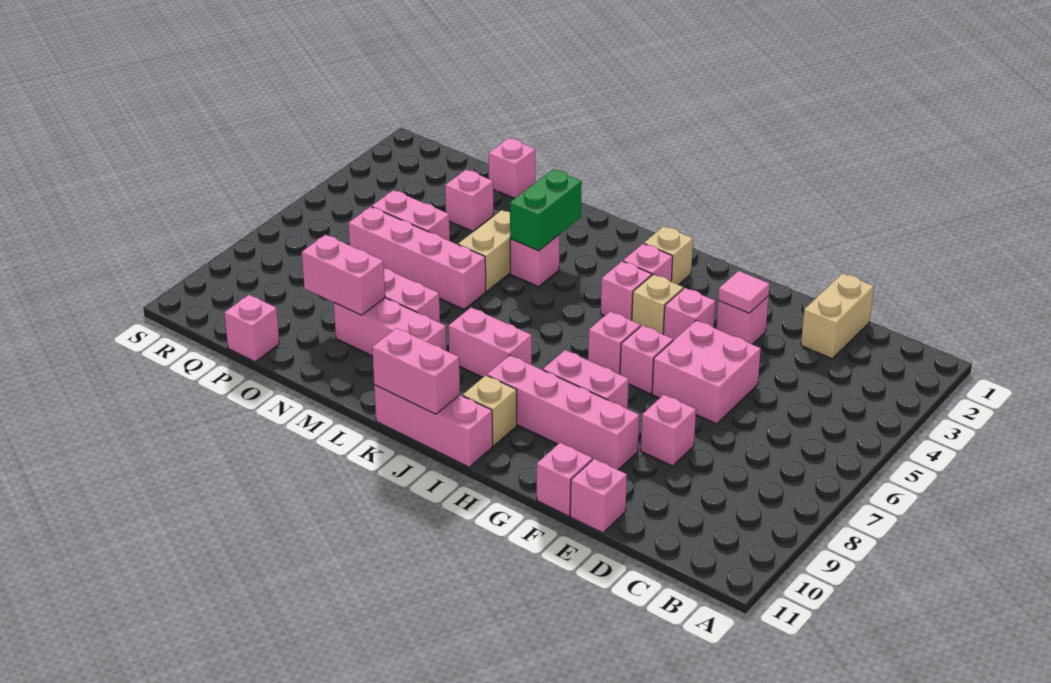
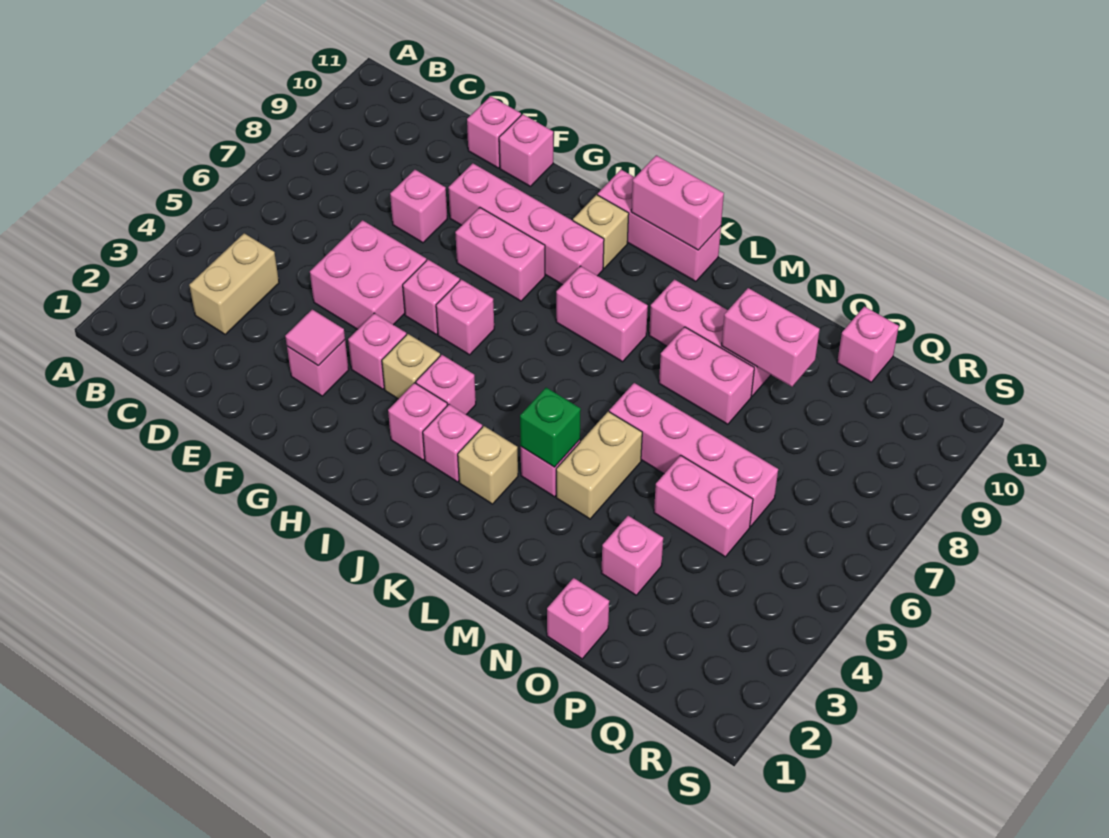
tan 1x2 brick [801,274,874,359] -> tan 1x2 brick moved to [189,233,279,334]
tan 1x1 brick [644,226,693,285] -> tan 1x1 brick moved to [458,426,518,504]
none -> pink 1x1 brick [423,404,482,482]
green 1x2 brick [510,170,582,251] -> green 1x1 brick [520,388,581,467]

